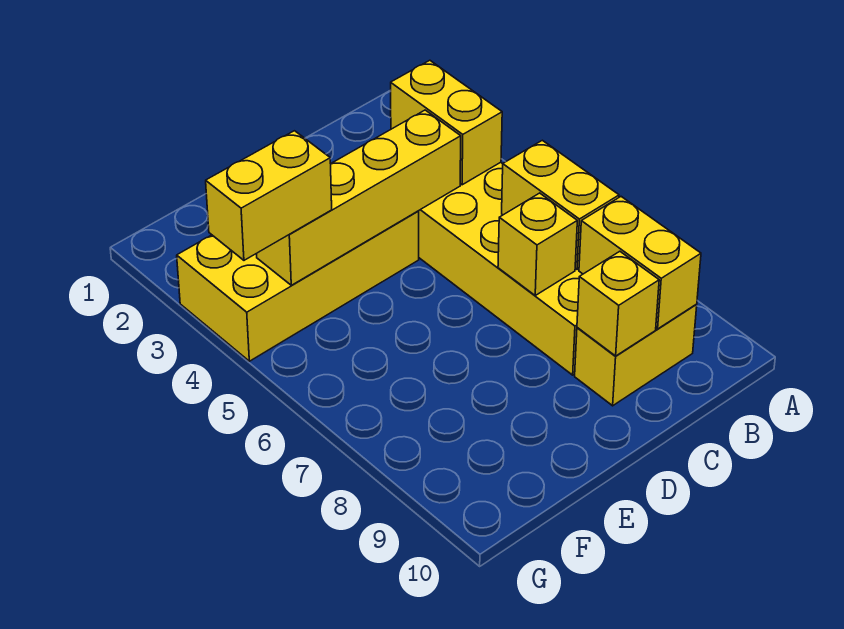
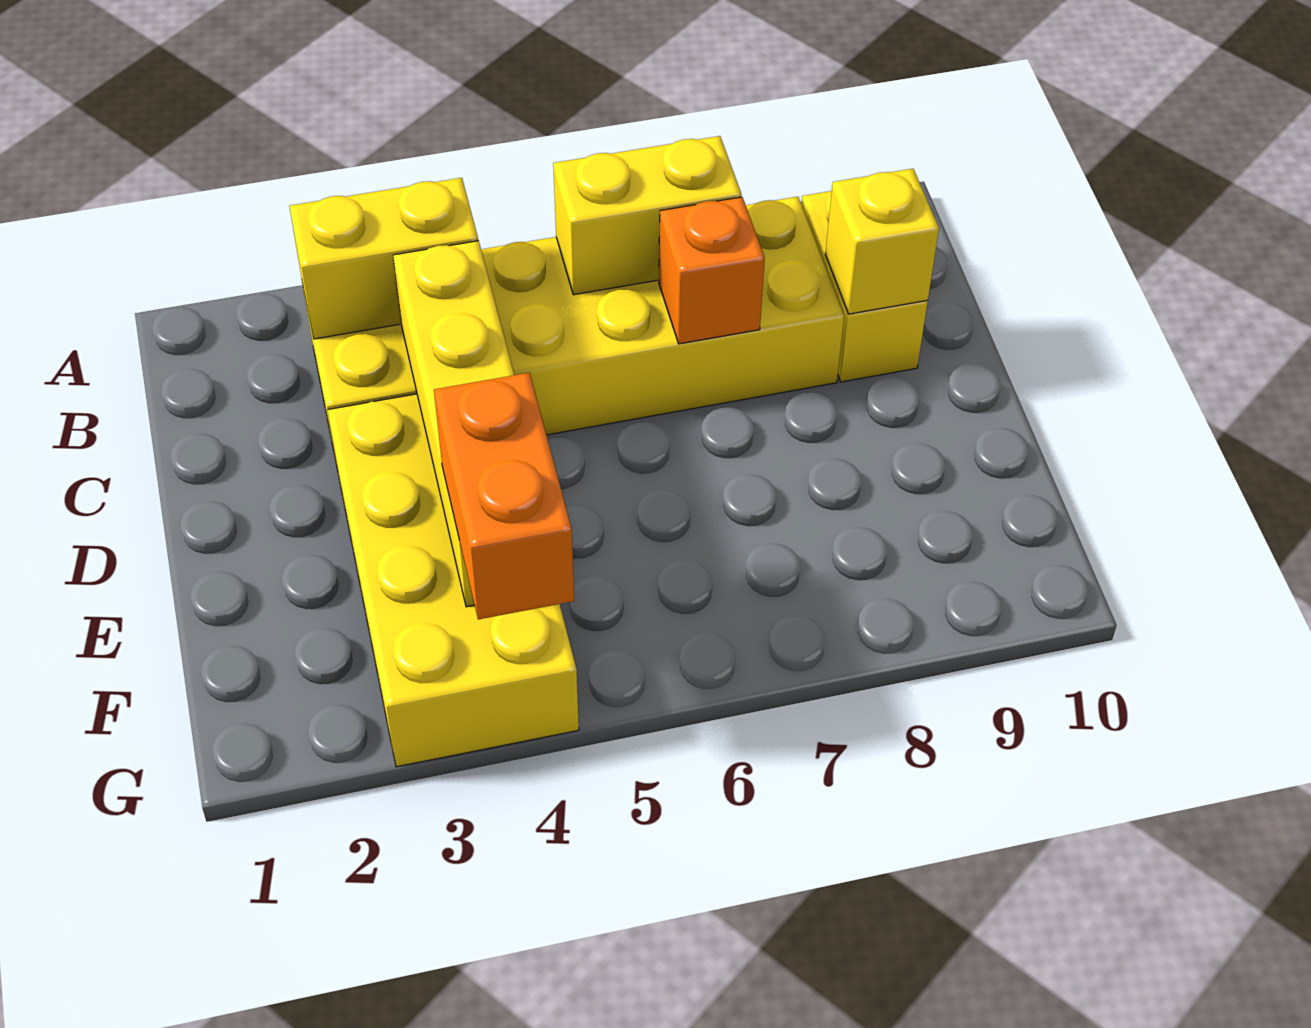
yellow 1x2 brick [579,197,701,329] -> none
yellow 1x1 brick [498,193,577,295] -> orange 1x1 brick [659,197,765,344]
yellow 1x2 brick [206,131,332,260] -> orange 1x2 brick [434,373,574,619]

